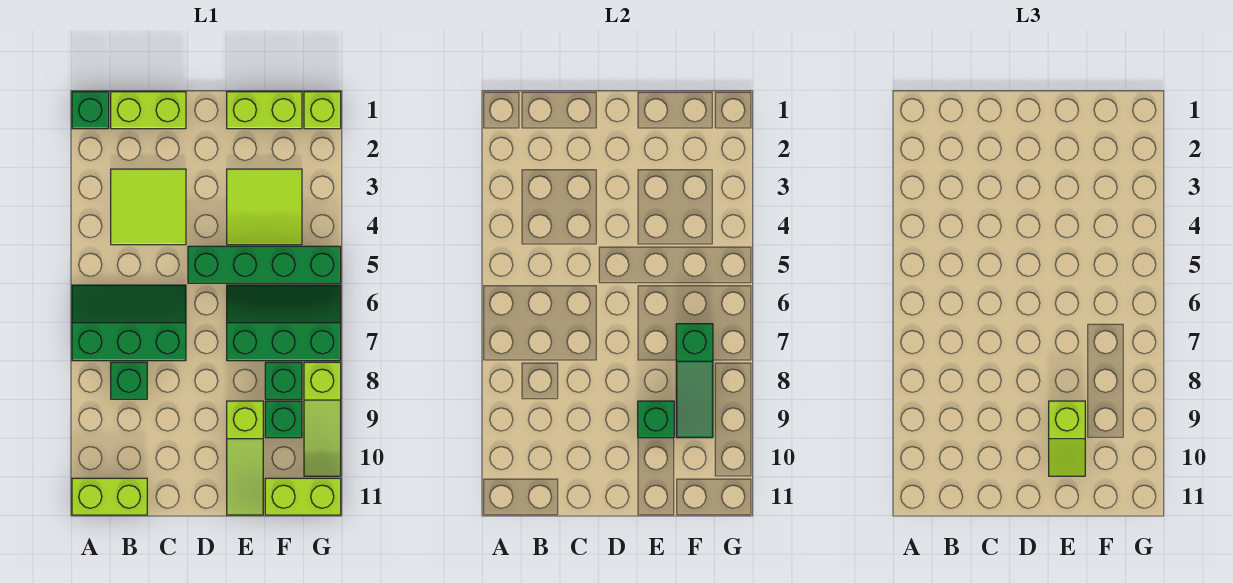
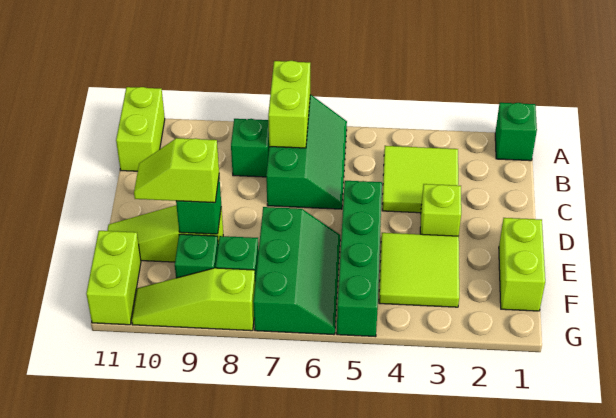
lime 1x2 brick [111,92,186,129] -> lime 1x2 brick moved to [268,61,310,148]
green 1x3 slope [676,324,713,438] -> none
lime 1x1 brick [304,92,341,129] -> lime 1x1 brick moved to [420,184,461,236]

